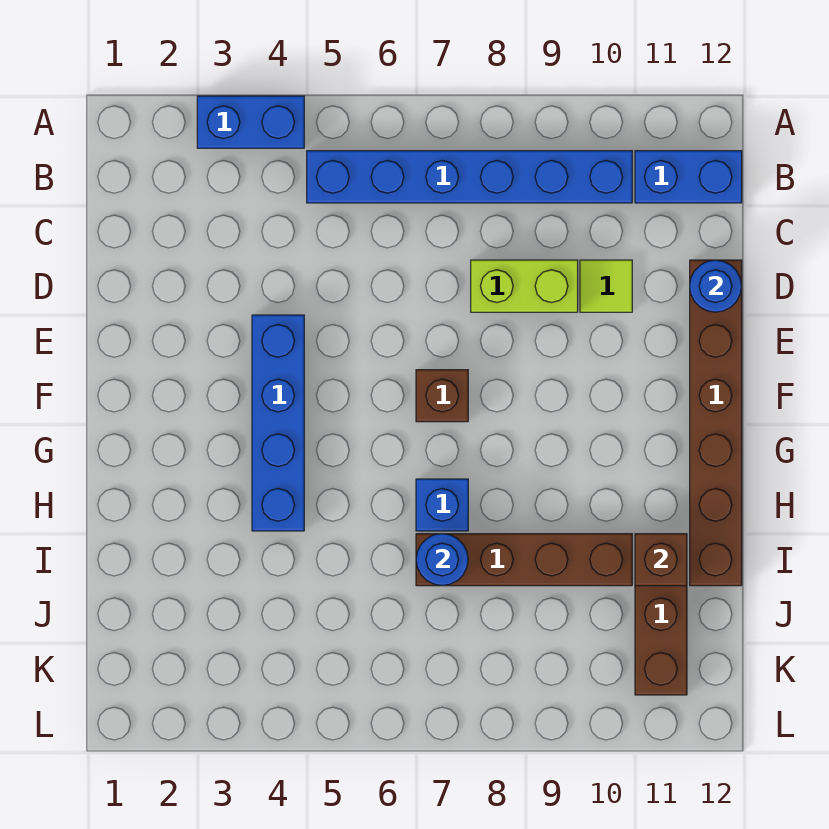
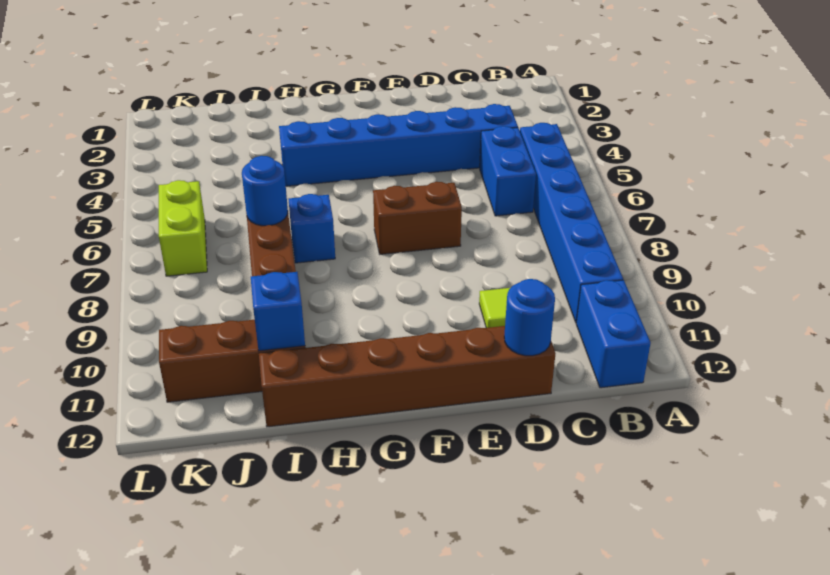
blue 1x2 brick [197,96,304,148] -> blue 1x2 brick moved to [480,126,536,216]
lime 1x2 brick [471,260,578,312] -> lime 1x2 brick moved to [159,180,207,276]
blue 1x4 brick [252,315,304,531] -> blue 1x6 brick [279,104,518,186]
brown 1x1 brick [416,370,468,422] -> brown 1x2 brick [373,182,462,254]
brown 1x1 brick [635,534,687,586] -> blue 1x1 brick [251,272,305,351]

